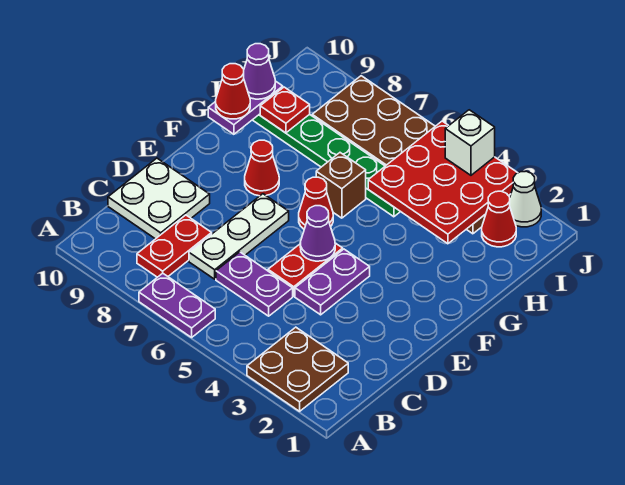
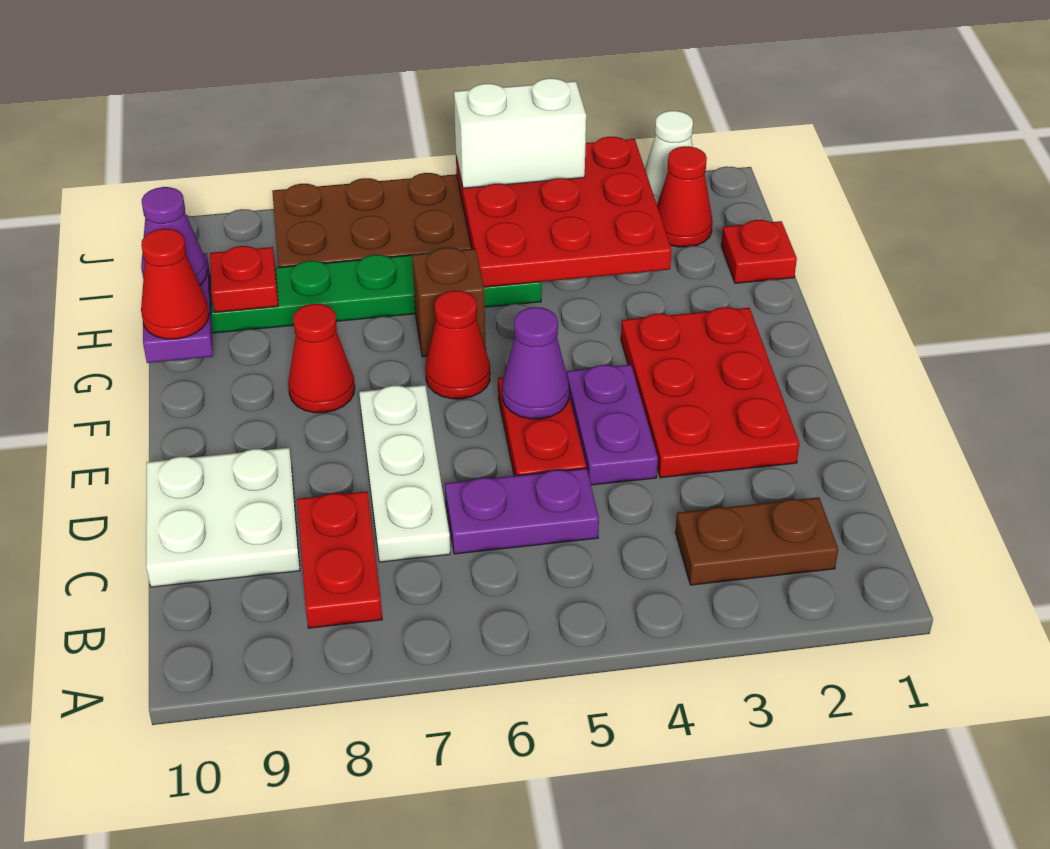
brown 2x2 plate [247,327,348,411] -> brown 1x2 plate [675,497,838,585]
purple 1x2 plate [139,273,215,337] -> none
none -> red 2x3 plate [621,307,800,478]
none -> red 1x1 plate [721,220,797,283]
white 1x1 brick [445,110,495,175] -> white 1x2 brick [454,78,586,188]

